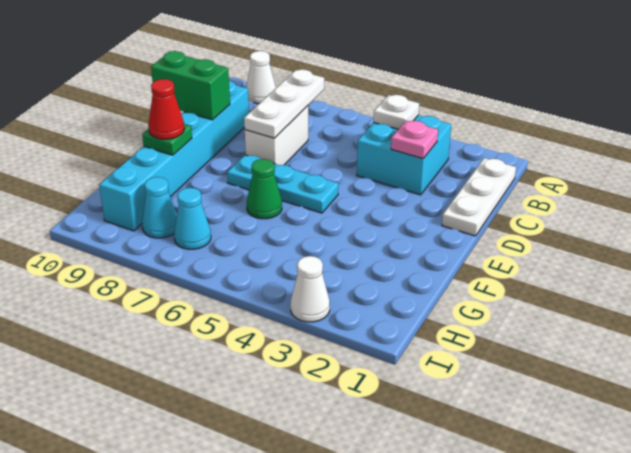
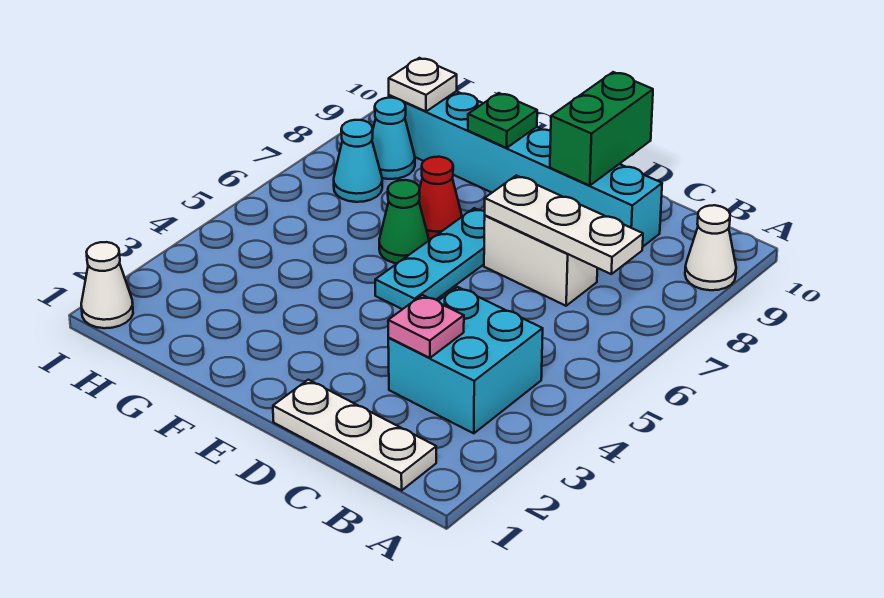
white 1x1 plate [374,95,419,129] -> white 1x1 plate moved to [389,58,457,111]
red 1x1 cone [148,79,184,139] -> red 1x1 cone moved to [419,157,462,239]
white 1x1 cone [290,256,330,322] -> white 1x1 cone moved to [81,242,133,328]

